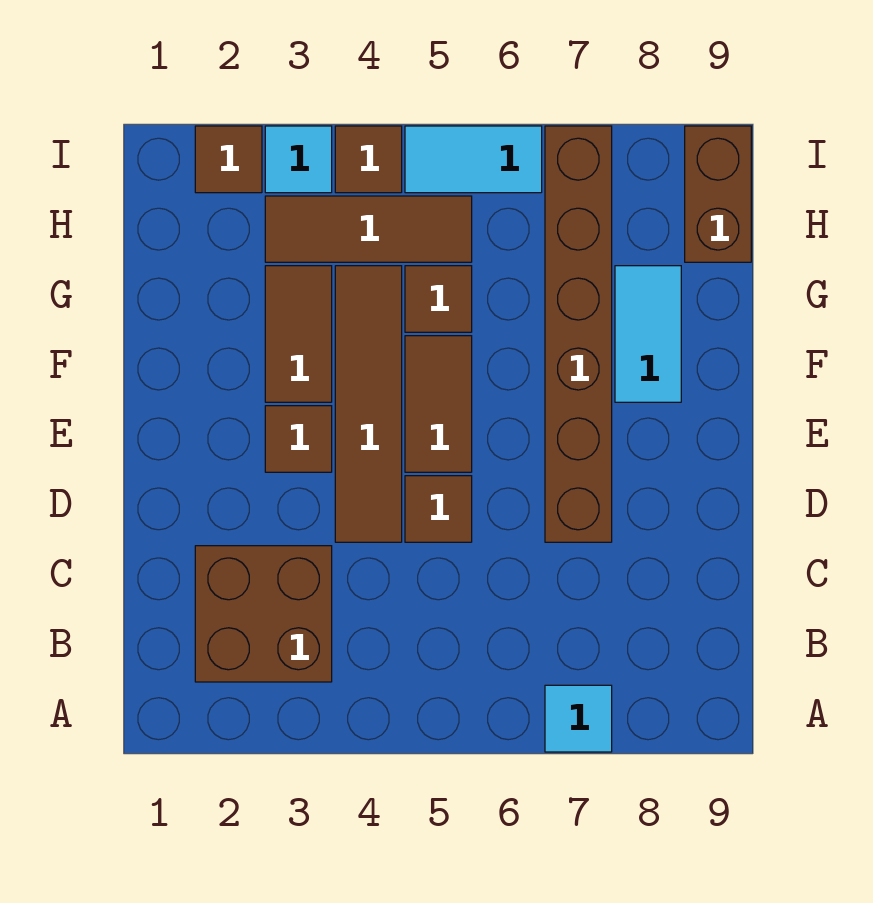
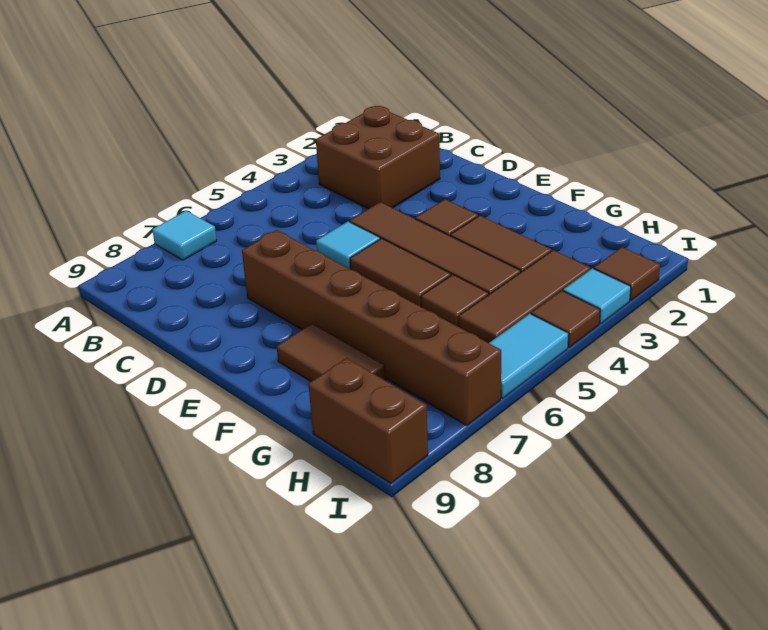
brown 1x1 tile [405,476,472,542] -> cyan 1x1 tile [316,221,380,269]
cyan 1x2 tile [615,266,681,402] -> brown 1x2 tile [277,323,385,381]

